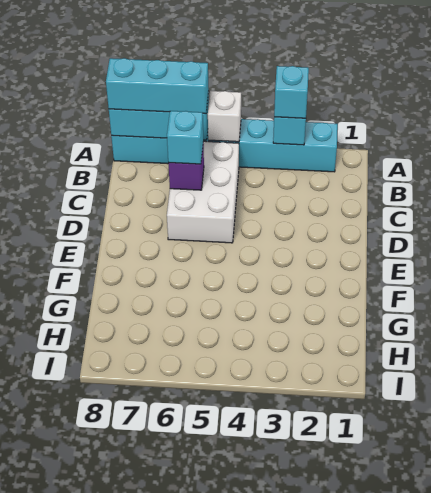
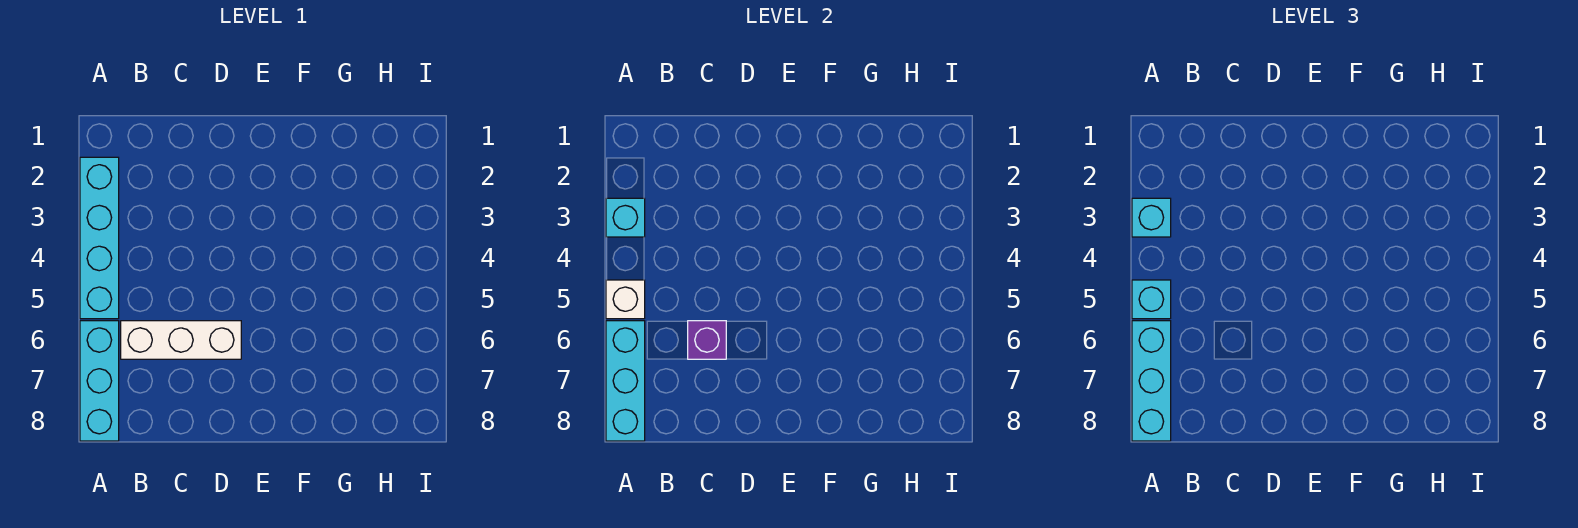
white 2x3 brick [167,141,239,243] -> white 1x3 brick [121,321,241,359]
cyan 1x1 brick [167,111,203,164] -> cyan 1x1 brick moved to [1132,280,1171,319]

